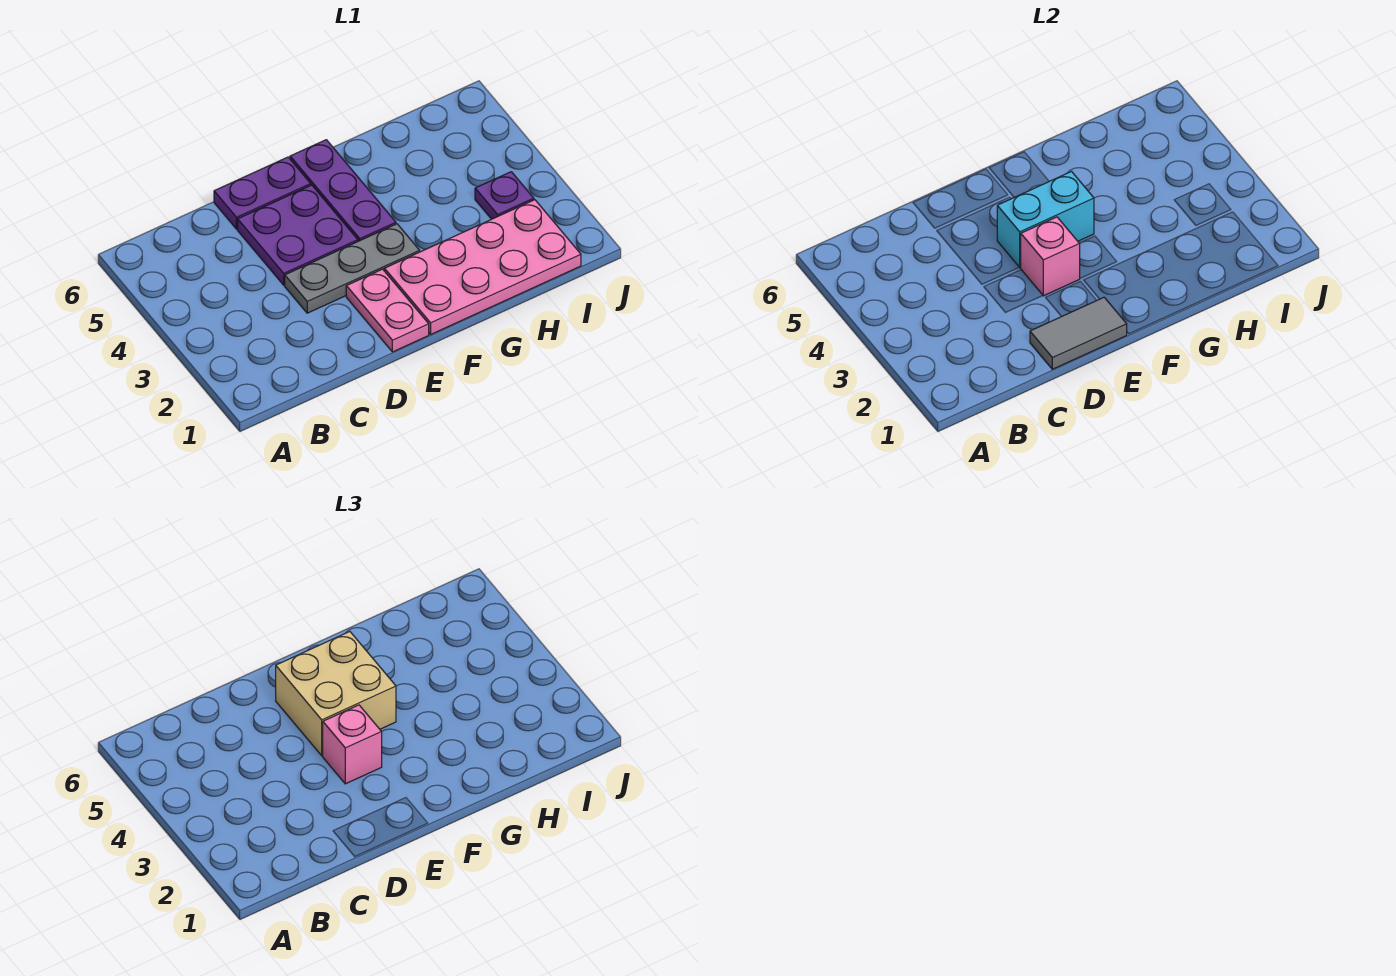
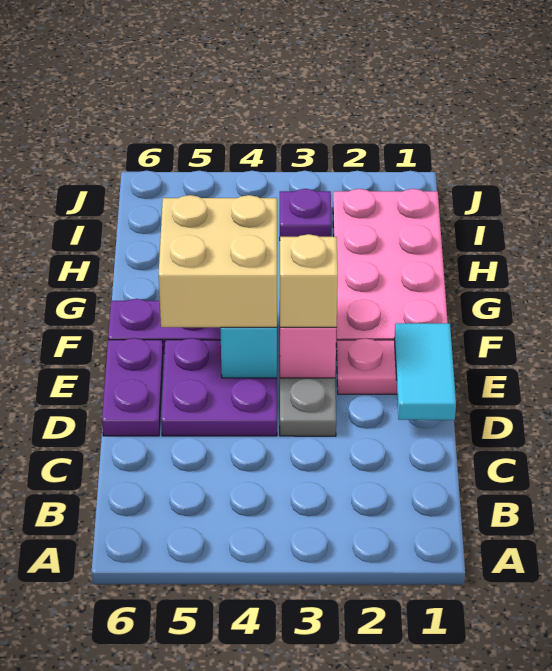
grey 1x2 tile [1030,297,1127,369] -> cyan 1x2 tile [394,323,456,420]
pink 1x1 brick [323,705,382,784] -> tan 1x1 brick [280,234,338,327]

